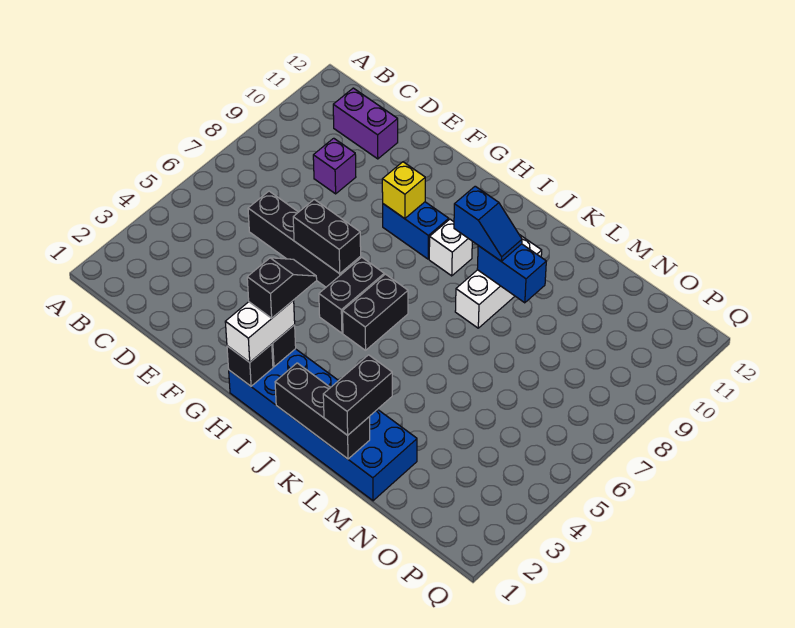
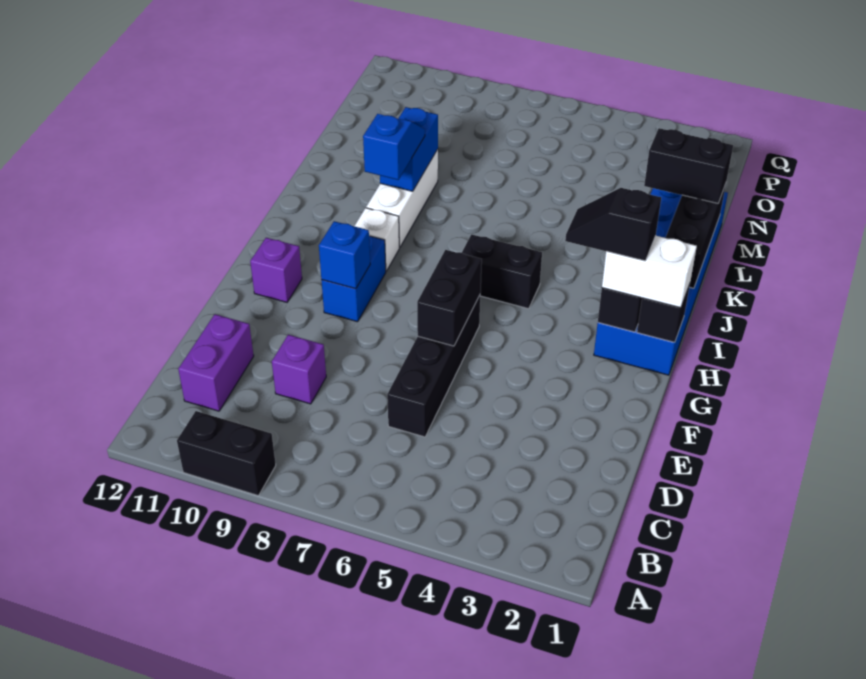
yellow 1x1 brick [382,162,425,219] -> blue 1x1 brick [319,221,370,289]
none -> purple 1x1 brick [250,238,302,302]
black 1x2 brick [319,257,384,333] -> black 1x2 brick moved to [177,411,276,495]
white 1x3 brick [455,235,542,328] -> white 1x3 brick turned to [366,149,438,248]

